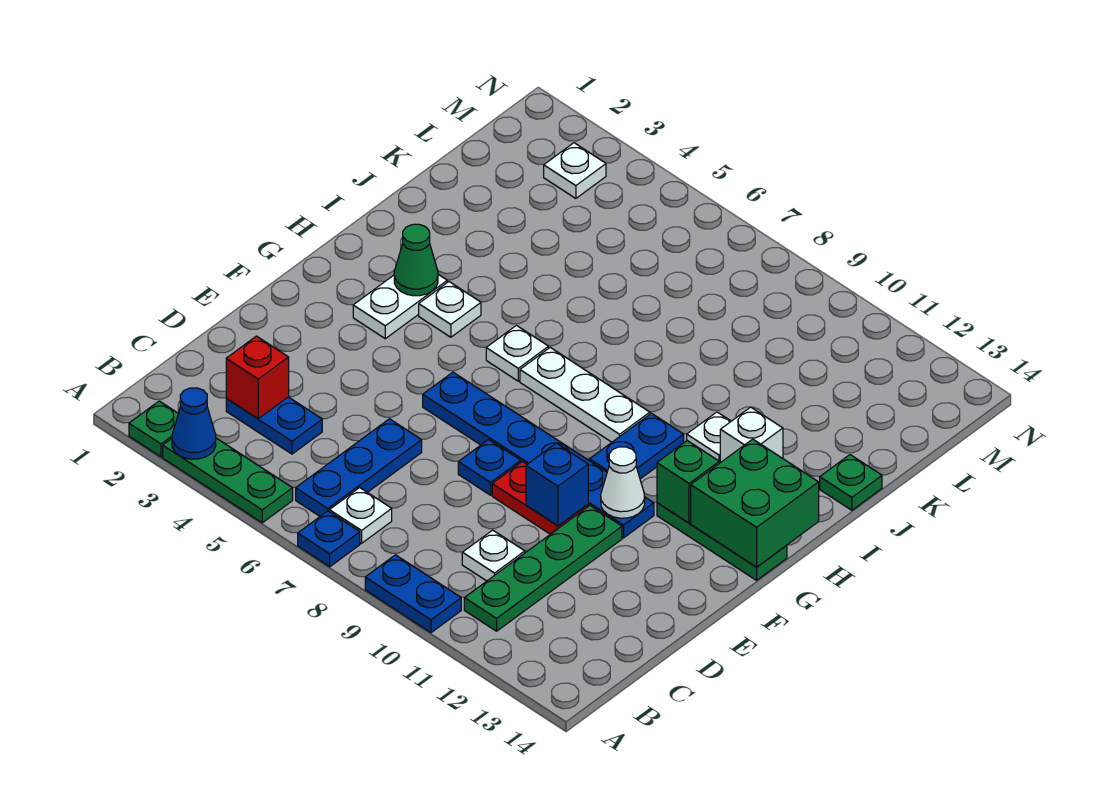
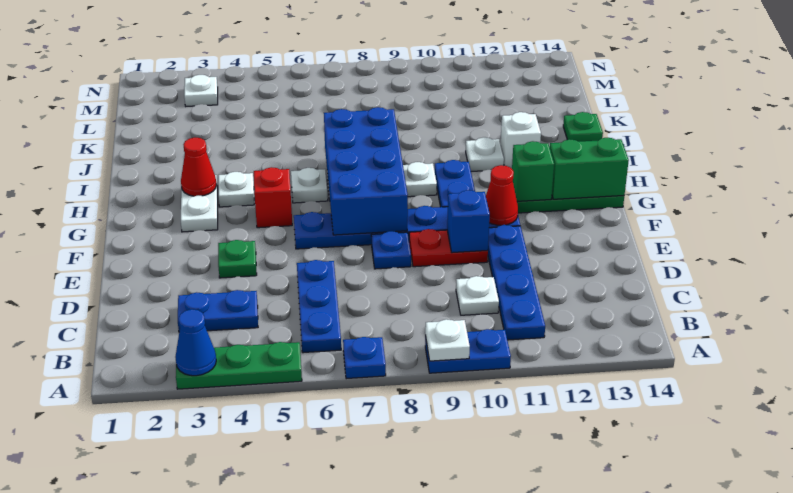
green 1x1 plate [129,401,178,457] -> green 1x1 plate moved to [218,240,257,278]
white 1x1 plate [329,488,392,543] -> white 1x1 plate moved to [425,319,470,361]
green 1x4 plate [464,506,622,631] -> blue 1x4 plate [488,225,545,340]
red 1x1 brick [226,336,289,419] -> red 1x1 brick moved to [254,167,292,228]
none -> blue 2x4 brick [324,107,408,235]
white 1x1 cone [601,447,645,518] -> red 1x1 cone [486,165,518,225]
green 2x2 brick [691,439,819,567] -> green 1x2 brick [550,138,629,199]
green 1x1 cone [394,224,438,296] -> red 1x1 cone [181,138,216,196]

